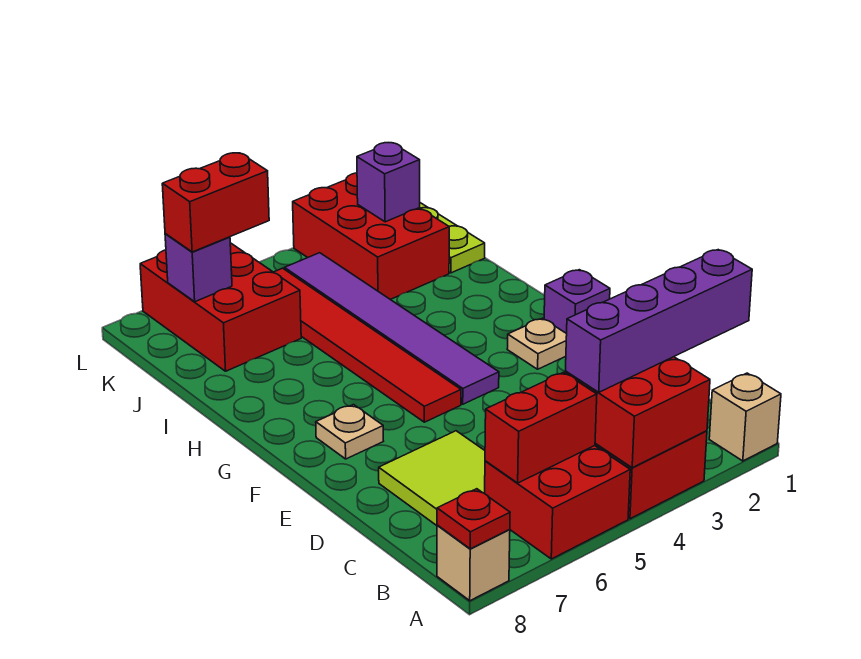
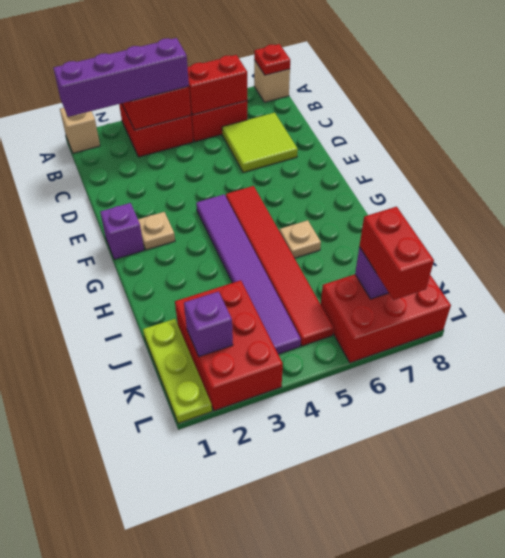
tan 1x1 plate [316,405,383,459] -> tan 1x1 plate moved to [280,220,321,258]
red 2x3 brick [140,243,301,371] -> red 2x3 brick turned to [321,274,451,363]
red 1x2 brick [162,153,269,252] -> red 1x2 brick turned to [359,207,434,300]

